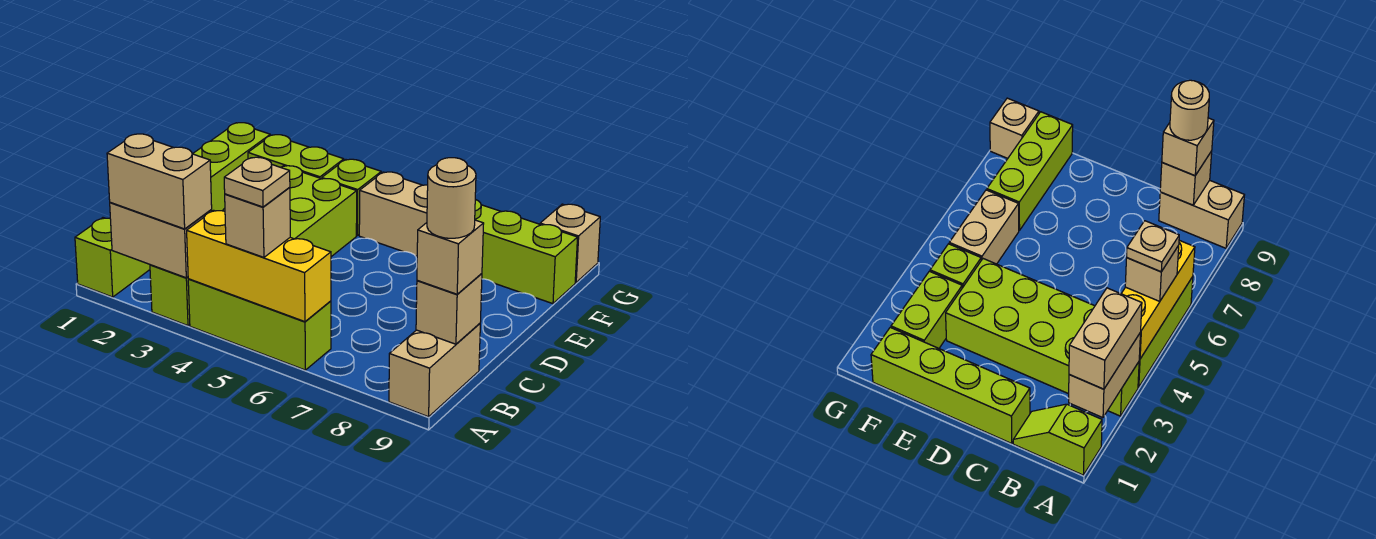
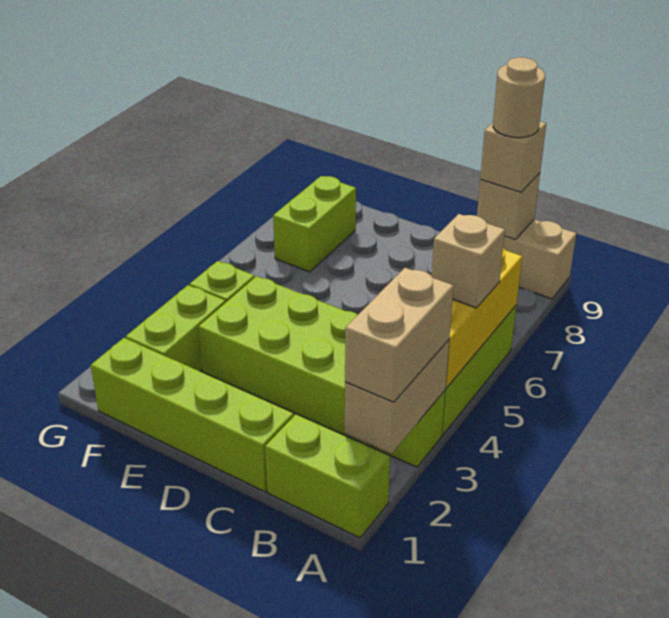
lime 1x2 slope [75,218,150,297] -> lime 1x2 brick [265,414,390,538]
tan 1x1 plate [224,157,290,207] -> none
tan 1x2 brick [359,172,428,256] -> none
lime 1x3 brick [475,199,578,304] -> lime 1x2 brick [273,176,356,272]
tan 1x1 brick [540,204,600,282] -> none

